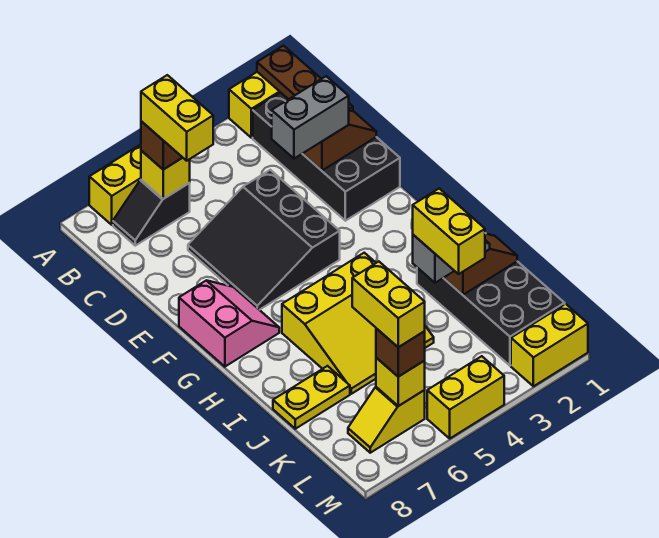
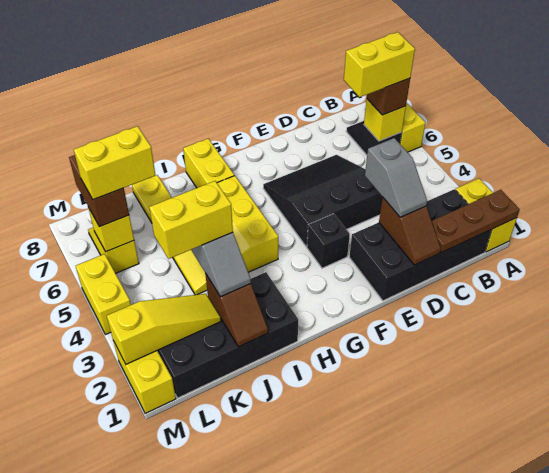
grey 1x2 brick [272,76,349,159] -> grey 1x2 slope [365,138,427,217]
none -> black 1x1 brick [307,214,350,268]
pink 2x2 slope [179,281,279,367] -> none
none -> yellow 1x2 brick [183,139,234,188]
none -> yellow 1x3 slope [107,294,221,364]
brown 1x1 brick [376,328,425,377] -> brown 1x2 brick [69,155,129,227]

